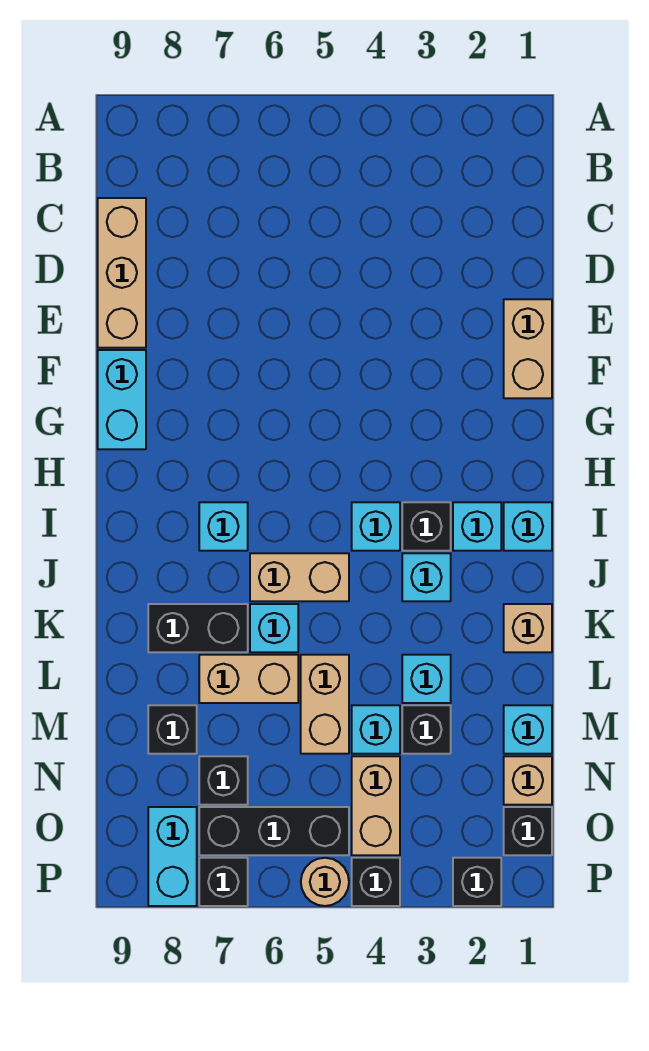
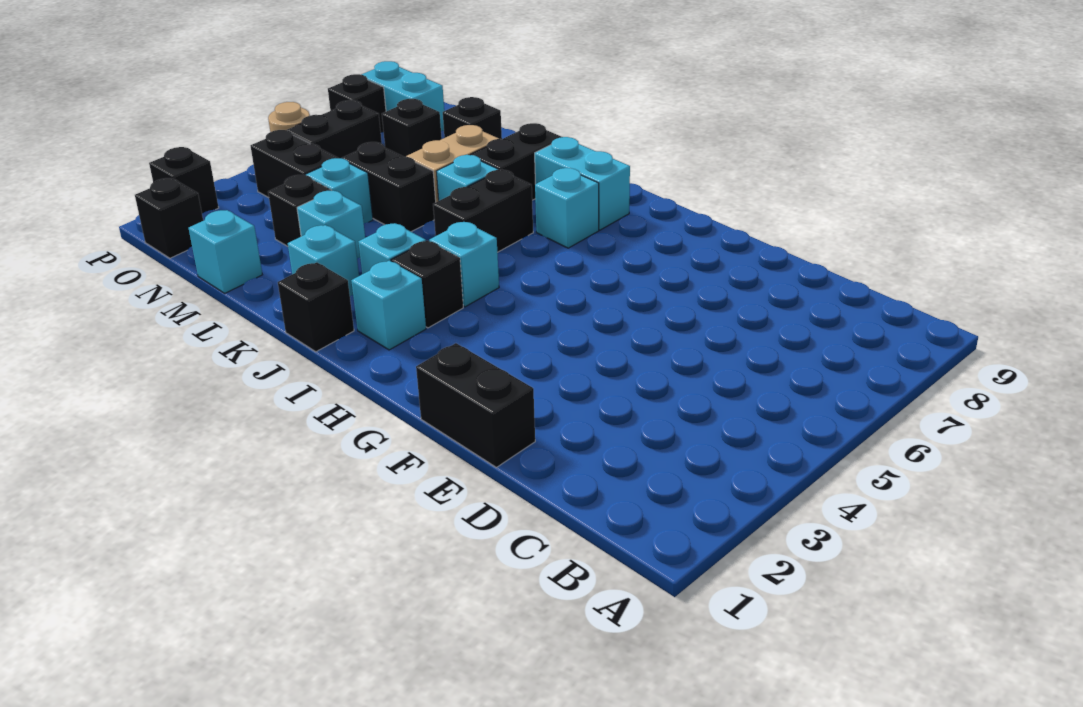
tan 1x3 brick [98,198,146,348] -> none
tan 1x2 brick [504,299,552,398] -> black 1x2 brick [416,343,535,467]
cyan 1x2 brick [98,350,146,449] -> cyan 1x2 brick moved to [535,137,630,230]
cyan 1x1 brick [504,502,552,551] -> cyan 1x1 brick moved to [288,225,359,296]
tan 1x2 brick [250,553,349,601] -> black 1x2 brick [433,169,533,252]
tan 1x1 brick [504,604,552,652] -> none
tan 1x2 brick [301,655,349,754] -> black 1x2 brick [342,142,436,232]
tan 1x1 brick [504,756,552,805] -> none
tan 1x2 brick [352,756,400,855] -> black 1x2 brick [251,130,338,198]
black 1x3 brick [199,807,349,855] -> black 1x2 brick [287,100,382,158]
black 1x1 brick [352,858,400,906] -> black 1x1 brick moved to [278,262,354,352]

